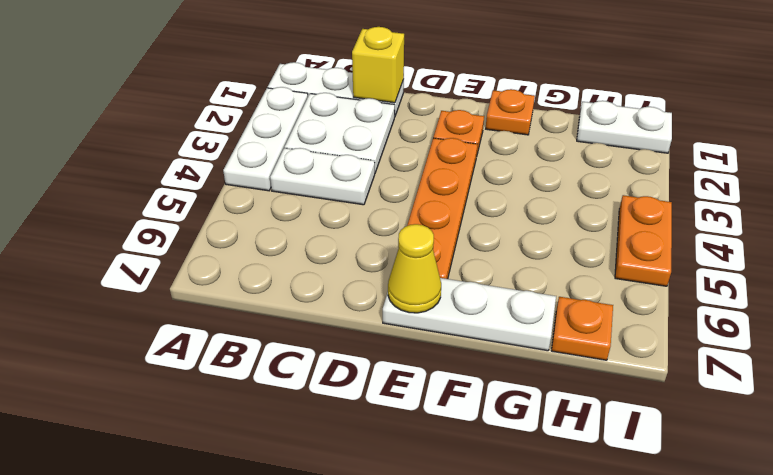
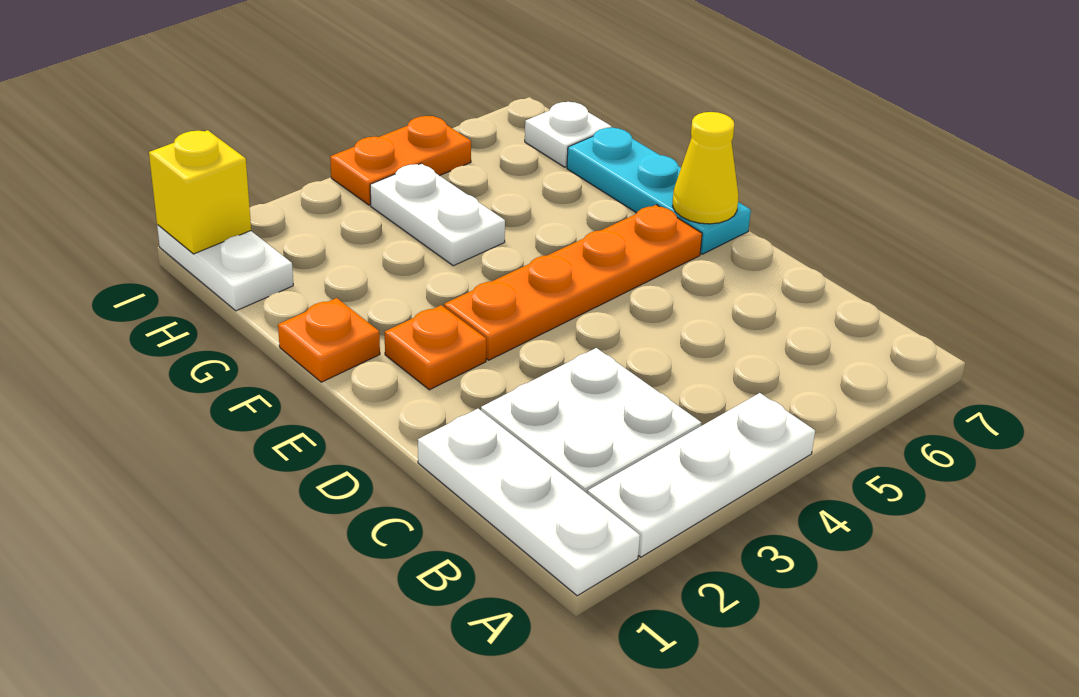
white 1x2 plate [270,148,375,205] -> white 1x2 plate moved to [370,163,505,266]
yellow 1x1 brick [352,27,404,103] -> yellow 1x1 brick moved to [149,130,251,254]
white 1x3 plate [383,278,556,351] -> cyan 1x3 plate [567,127,751,254]
orange 1x1 plate [551,297,613,360] -> white 1x1 plate [525,102,612,167]

